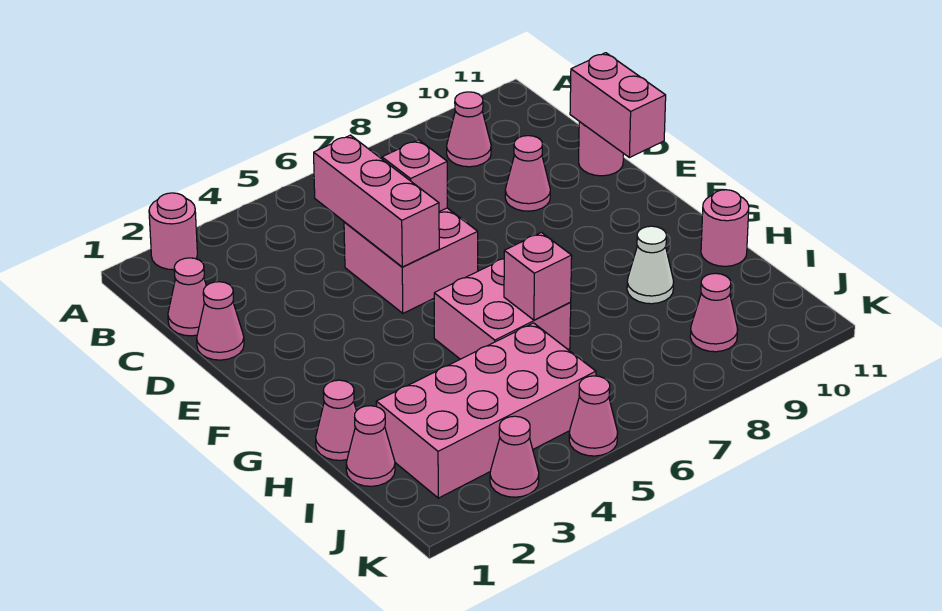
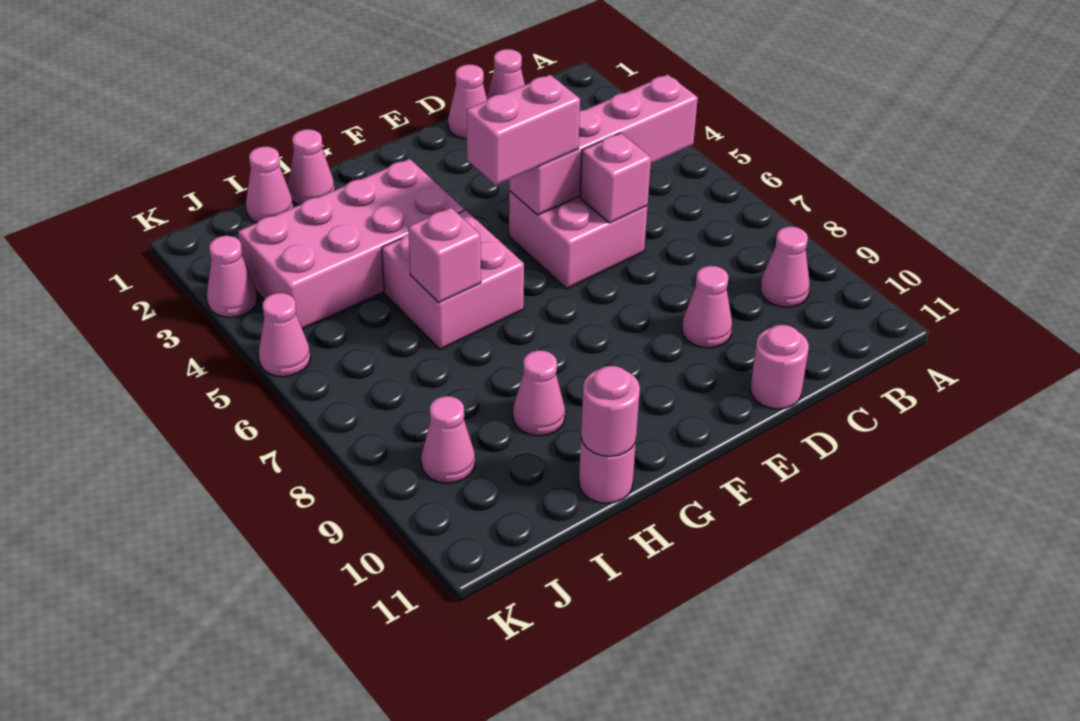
pink 1x1 round brick [149,193,197,270] -> pink 1x1 round brick moved to [581,366,640,456]
pink 1x3 brick [314,135,439,267] -> pink 1x4 brick [509,74,698,215]
pink 1x2 brick [570,53,666,158] -> pink 1x2 brick moved to [466,75,580,185]
white 1x1 cone [627,226,674,304] -> pink 1x1 cone [513,350,565,436]
pink 2x4 brick [376,323,596,498] -> pink 2x4 brick turned to [238,159,464,329]

